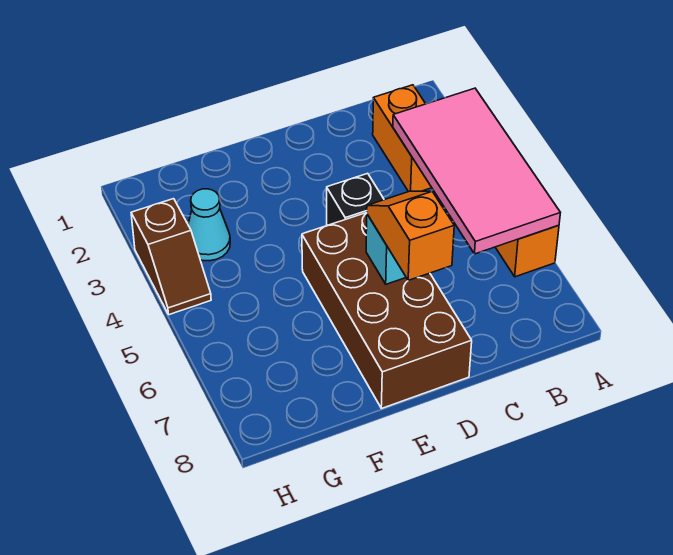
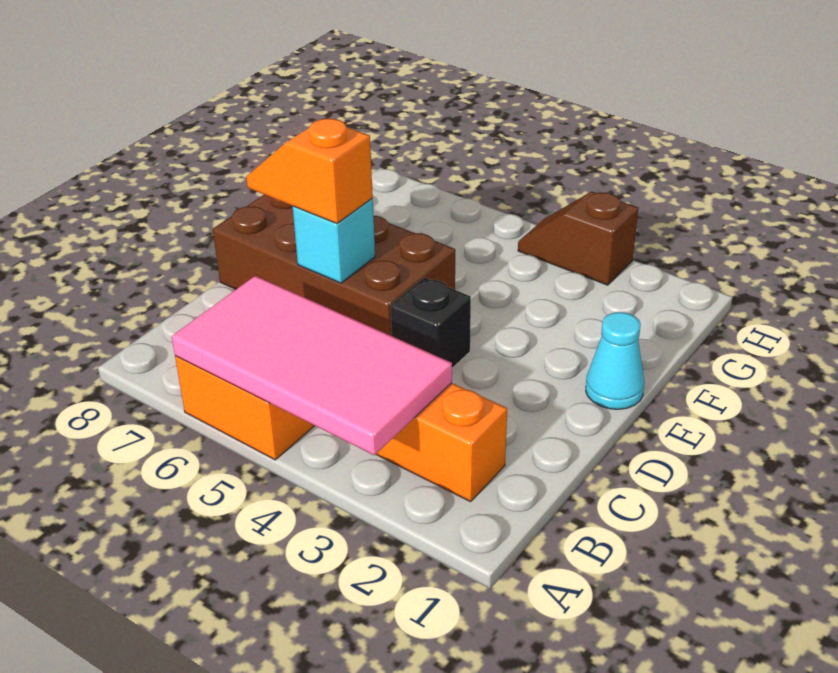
orange 1x2 slope [367,191,454,280] -> orange 1x2 slope turned to [246,119,373,223]
cyan 1x1 cone [188,189,230,261] -> cyan 1x1 cone moved to [586,312,644,409]

